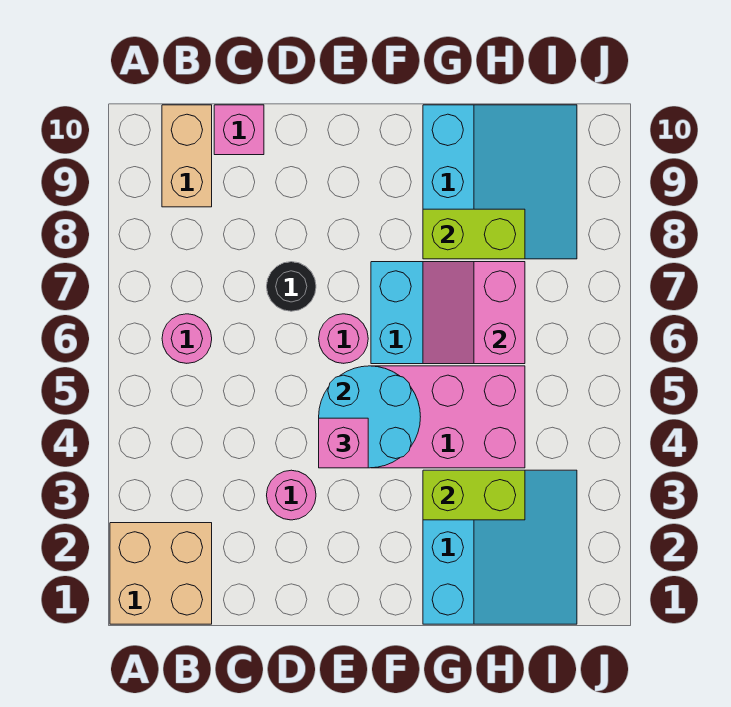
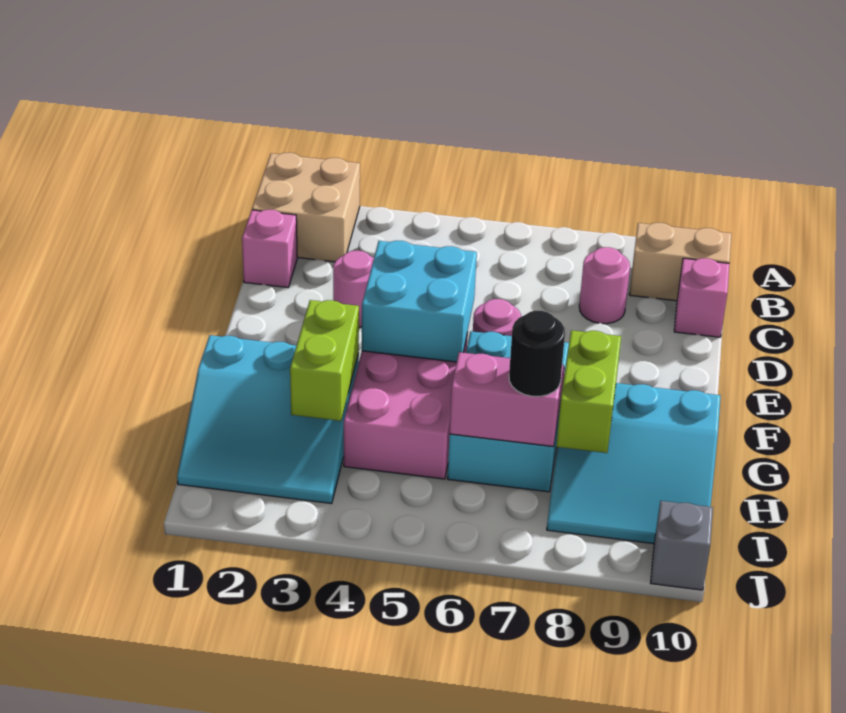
pink 1x1 round brick [162,314,212,363] -> pink 1x1 round brick moved to [579,247,630,324]
black 1x1 round brick [267,262,316,311] -> black 1x1 round brick moved to [509,311,565,396]
cyan 2x2 round brick [319,366,420,468] -> cyan 2x2 brick [362,241,477,362]
pink 1x1 brick [319,418,368,468] -> pink 1x1 brick moved to [242,210,297,288]
none -> grey 1x1 brick [651,501,713,590]

